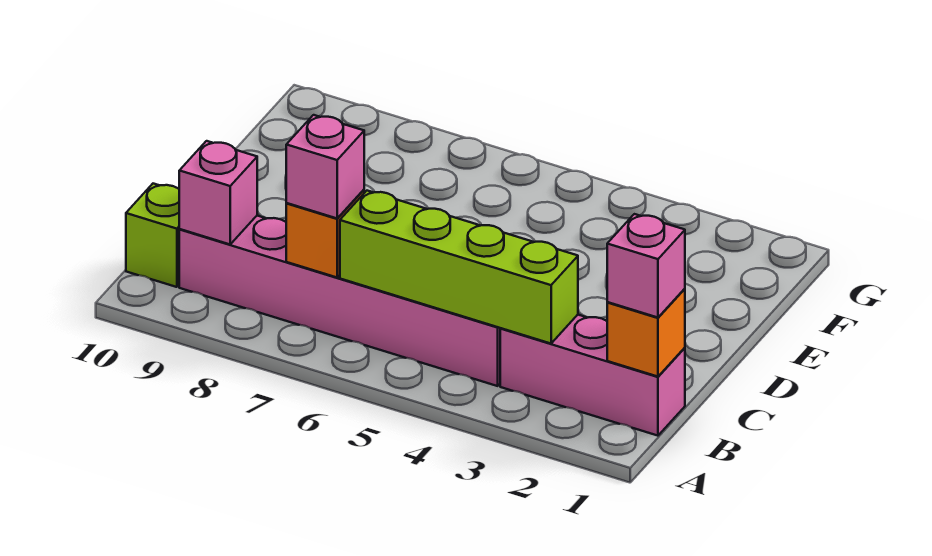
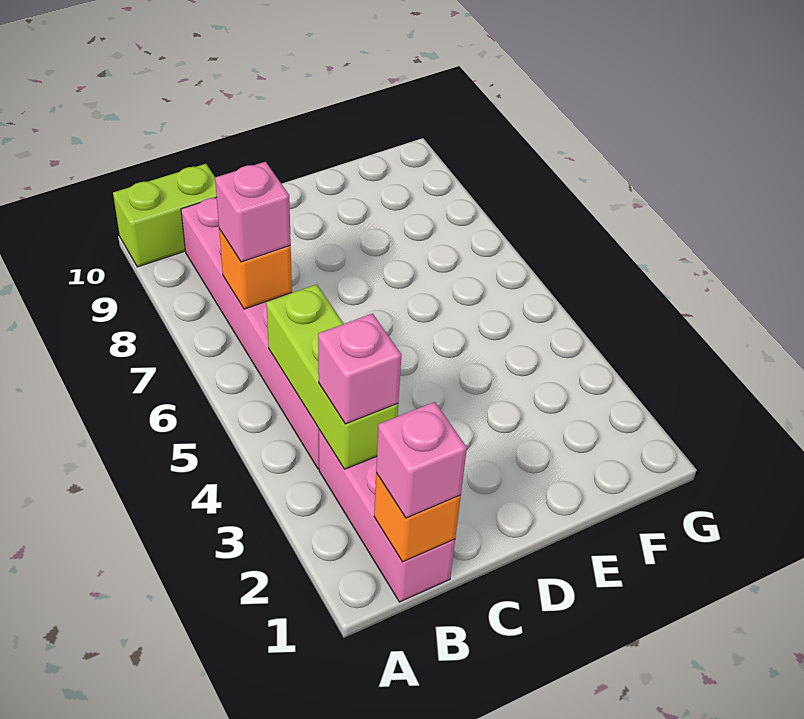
lime 1x4 brick [340,191,578,344] -> lime 1x3 brick [266,284,398,469]
pink 1x1 brick [179,141,257,244] -> pink 1x1 brick moved to [318,314,401,424]
lime 1x1 brick [126,184,180,287] -> lime 1x2 brick [113,164,217,267]

